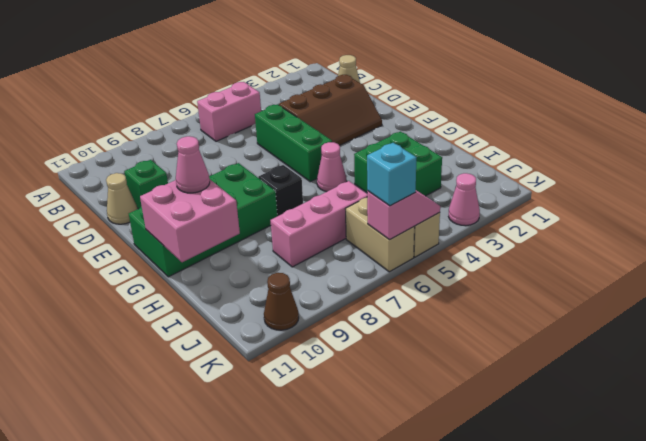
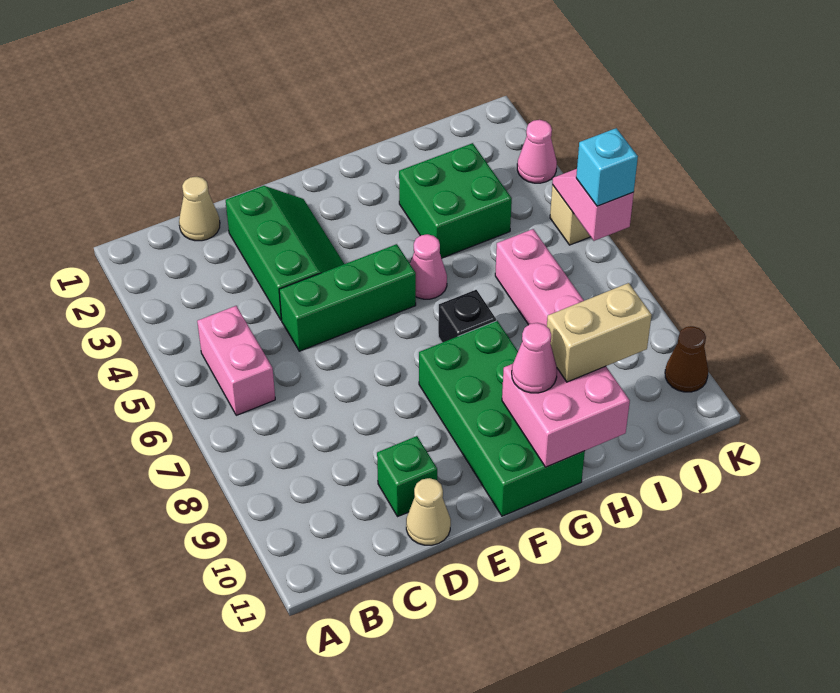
brown 2x3 slope [279,75,382,146] -> green 2x3 slope [226,186,344,320]
tan 1x2 brick [346,197,415,272] -> tan 1x2 brick moved to [547,283,652,382]

